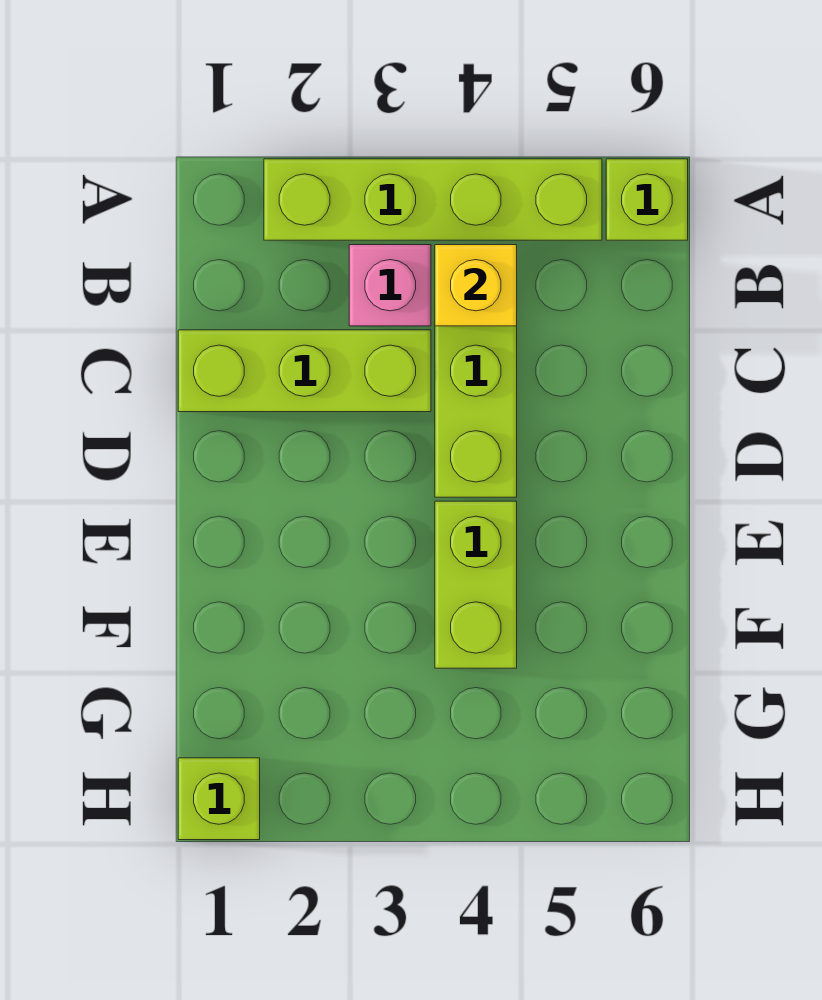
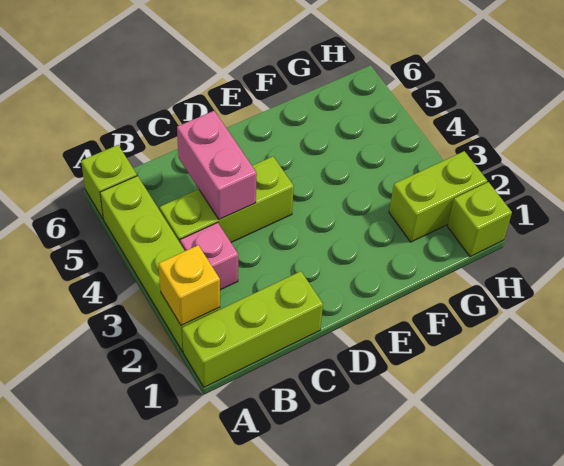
yellow 1x1 brick [435,245,517,326] -> yellow 1x1 brick moved to [159,245,220,325]
lime 1x3 brick [178,330,431,412] -> lime 1x3 brick turned to [182,271,323,387]
none -> pink 1x2 brick [177,111,257,219]
lime 1x2 brick [435,501,517,668] -> lime 1x2 brick moved to [389,151,487,242]

